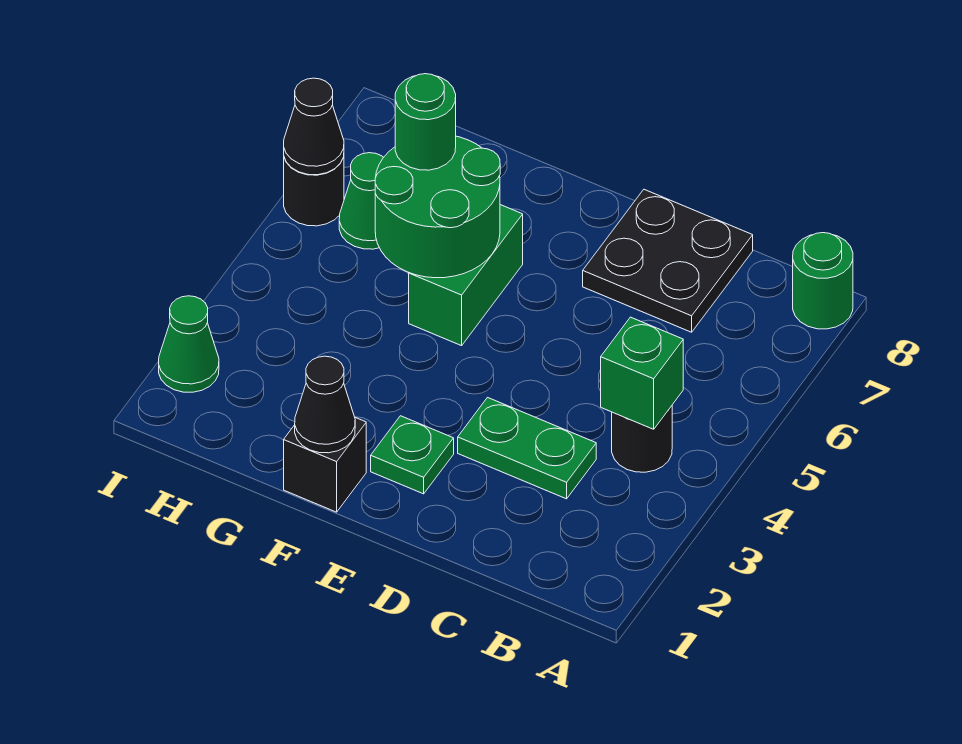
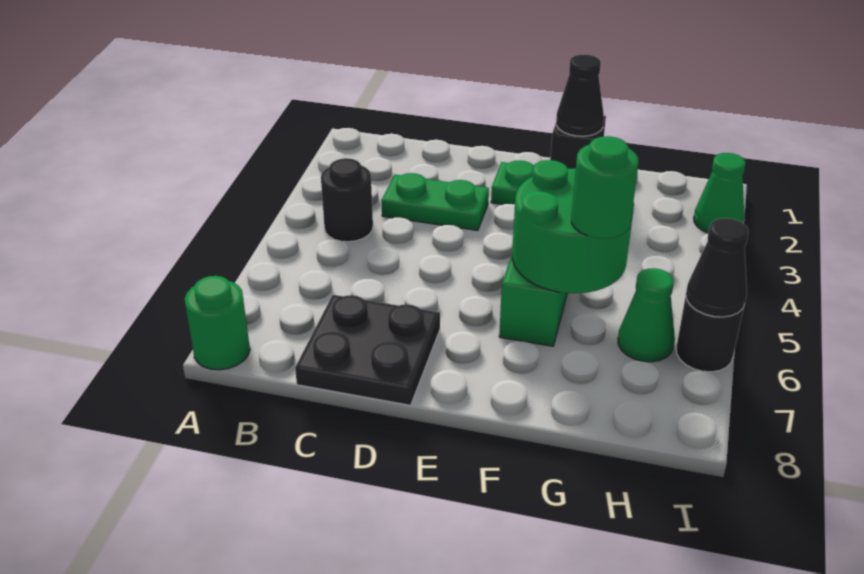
green 1x1 brick [601,317,683,429] -> none

